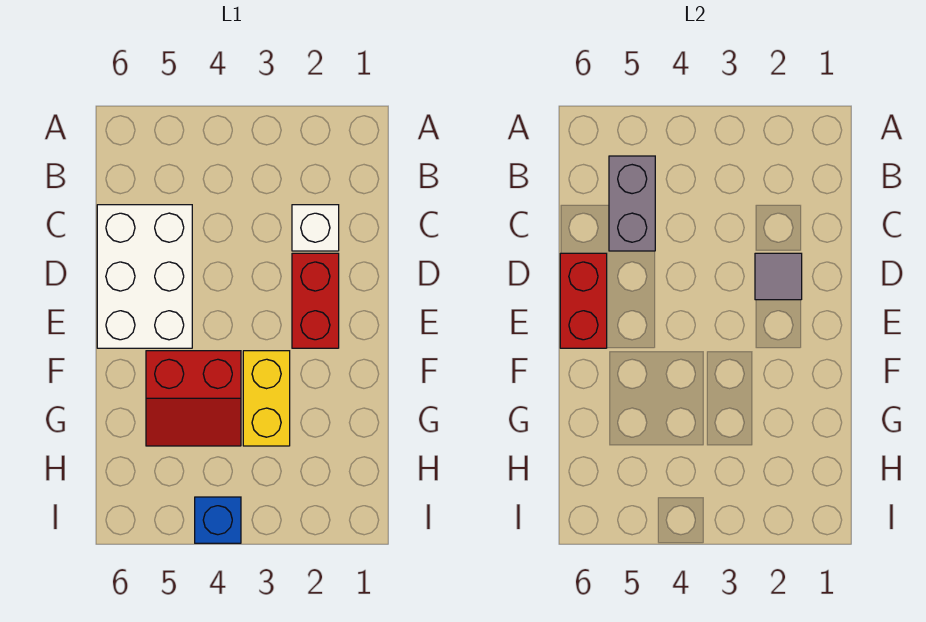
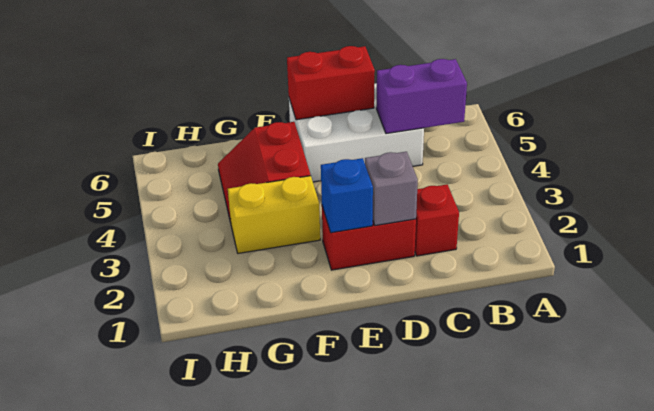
grey 1x2 brick [609,156,655,251] -> purple 1x2 brick [376,59,467,134]
white 1x1 brick [292,205,339,251] -> red 1x1 brick [415,185,459,256]
grey 1x1 tile [755,253,802,300] -> grey 1x1 brick [365,152,418,226]
blue 1x1 brick [195,497,241,543] -> blue 1x1 brick moved to [321,158,373,233]

